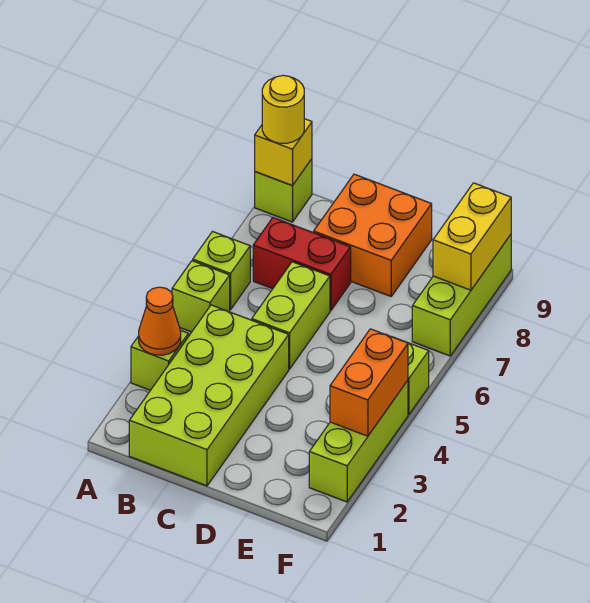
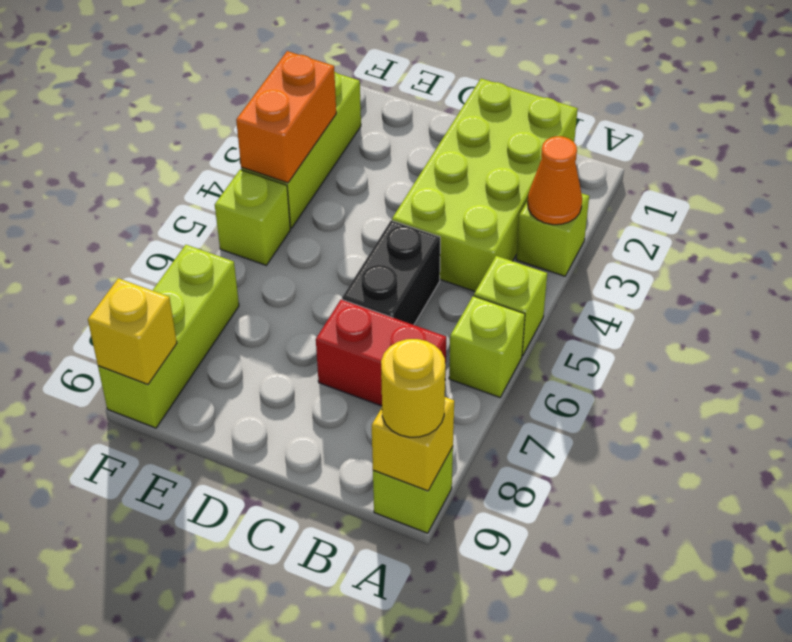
lime 1x2 brick [252,262,330,369] -> black 1x2 brick [342,220,440,325]
orange 2x2 brick [314,174,432,296] -> none
yellow 1x2 brick [433,183,511,290] -> yellow 1x1 brick [88,278,177,385]

